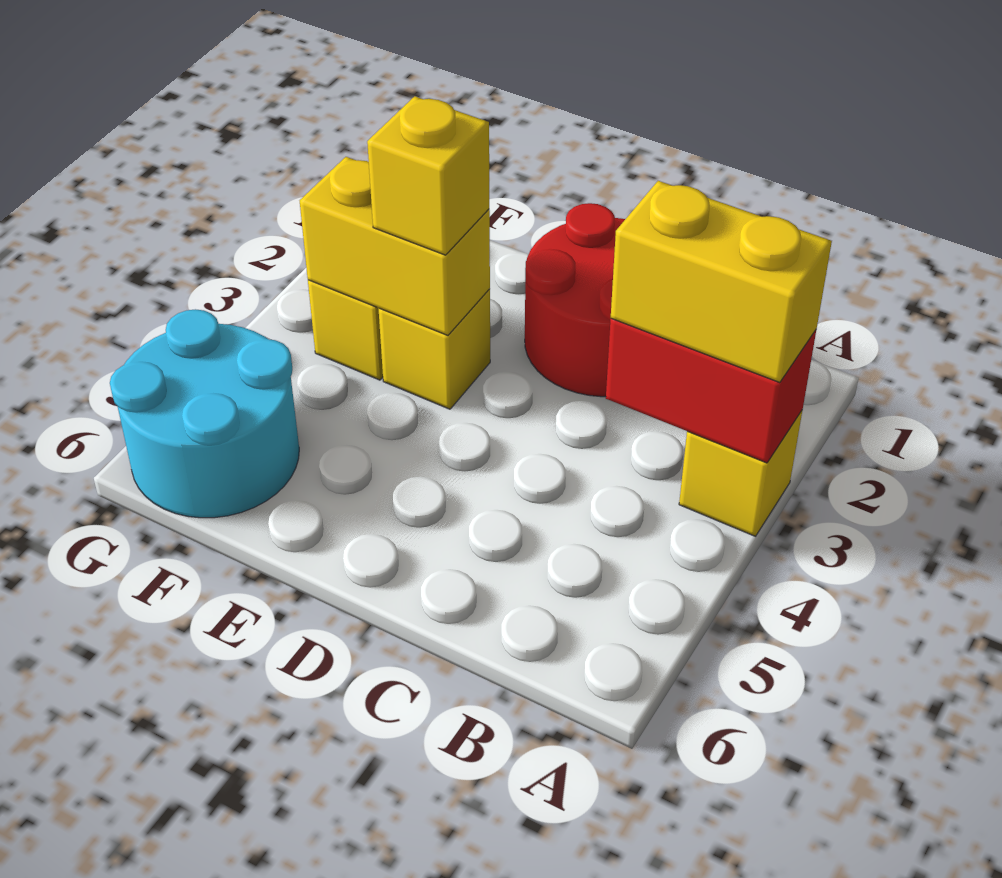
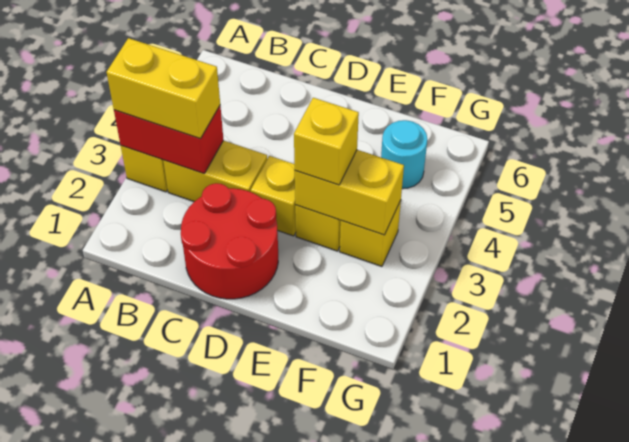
none -> yellow 1x2 brick [163,140,267,202]
none -> yellow 1x1 brick [251,156,296,236]
cyan 2x2 round brick [110,309,299,518] -> cyan 1x1 round brick [381,120,427,189]

